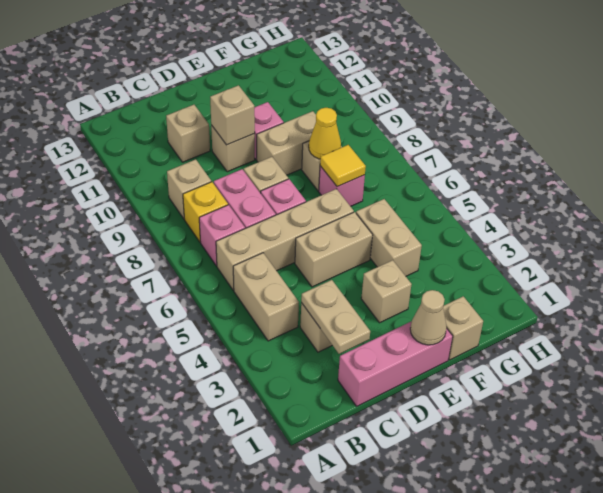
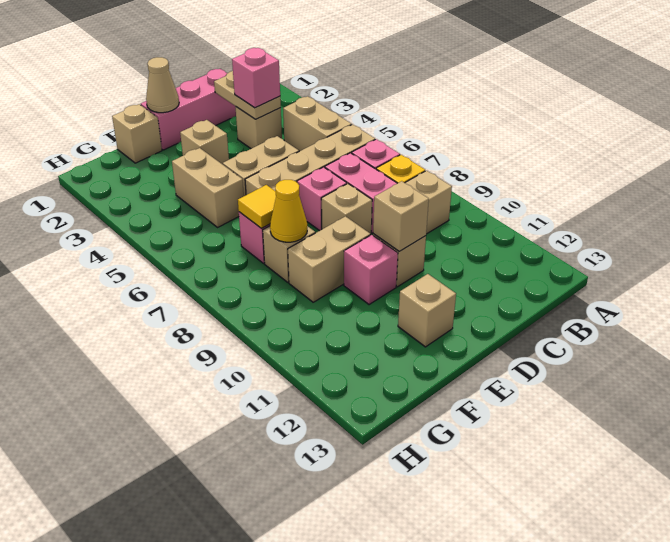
none -> pink 1x1 brick [232,48,280,108]
tan 1x1 brick [166,105,210,162] -> tan 1x1 brick moved to [398,274,456,347]

